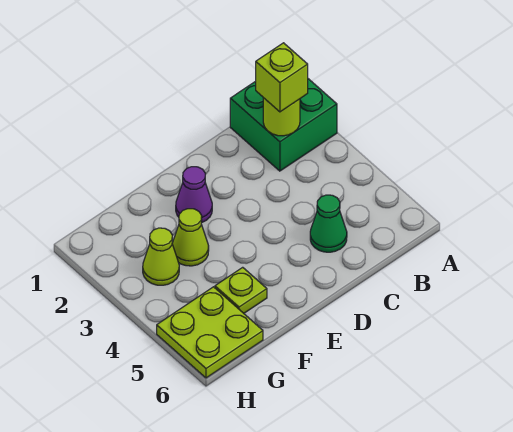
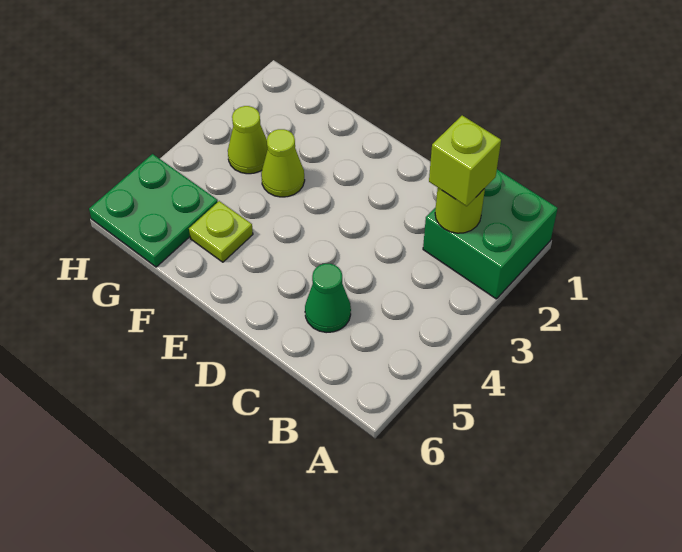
purple 1x1 cone [176,167,212,222] -> none
lime 2x2 plate [157,287,263,378] -> green 2x2 plate [89,154,218,267]

